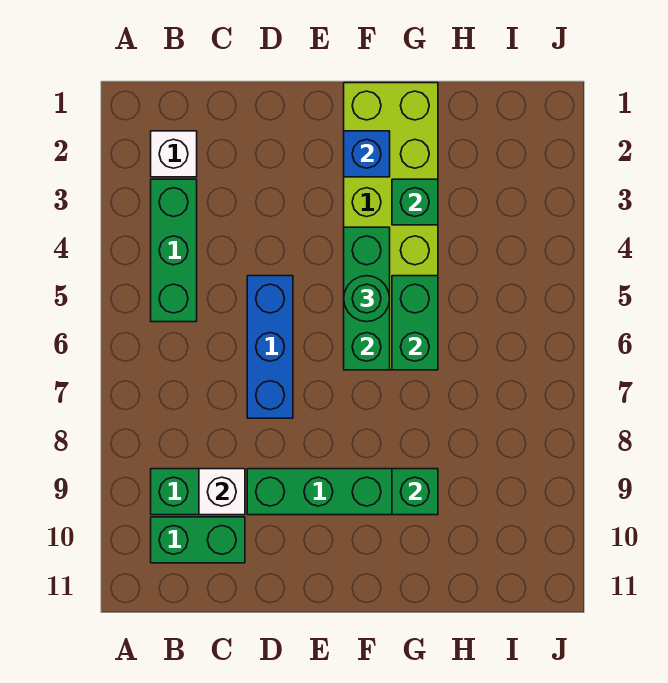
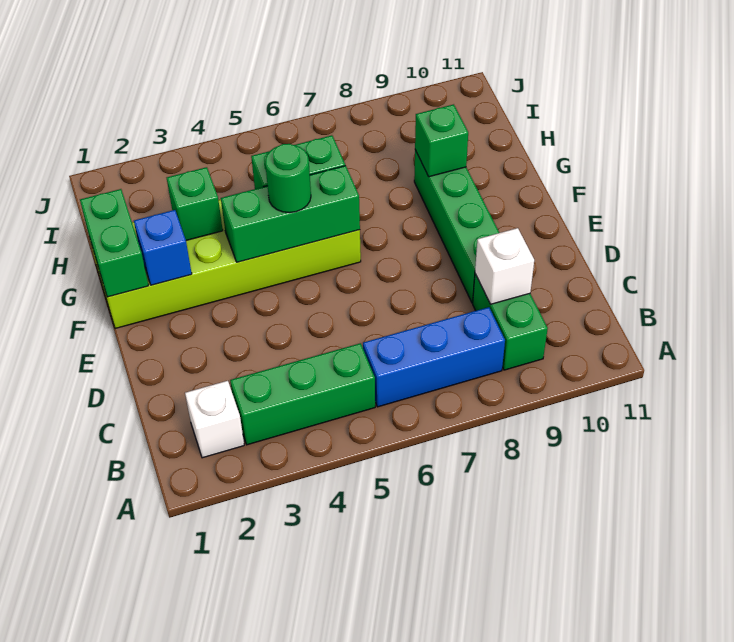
green 1x2 brick [151,517,245,563] -> green 1x2 brick moved to [80,189,149,297]
blue 1x3 brick [247,276,293,418] -> blue 1x3 brick moved to [363,307,505,407]

